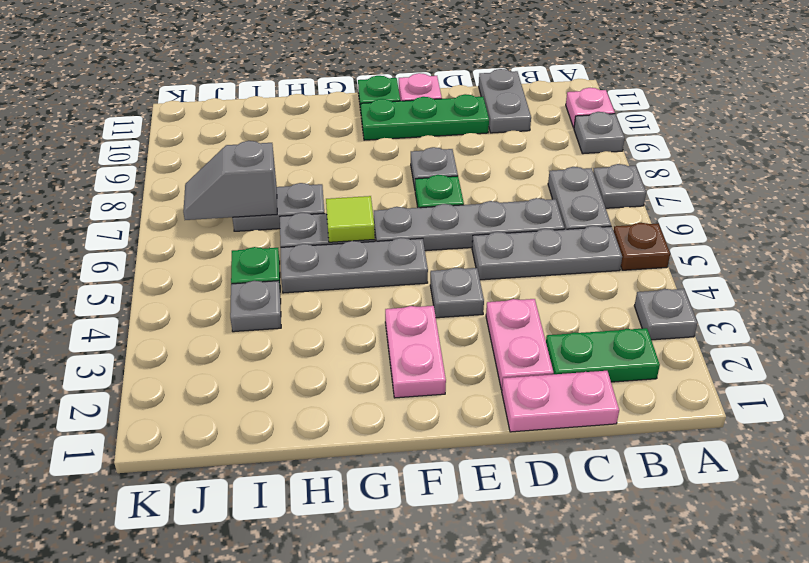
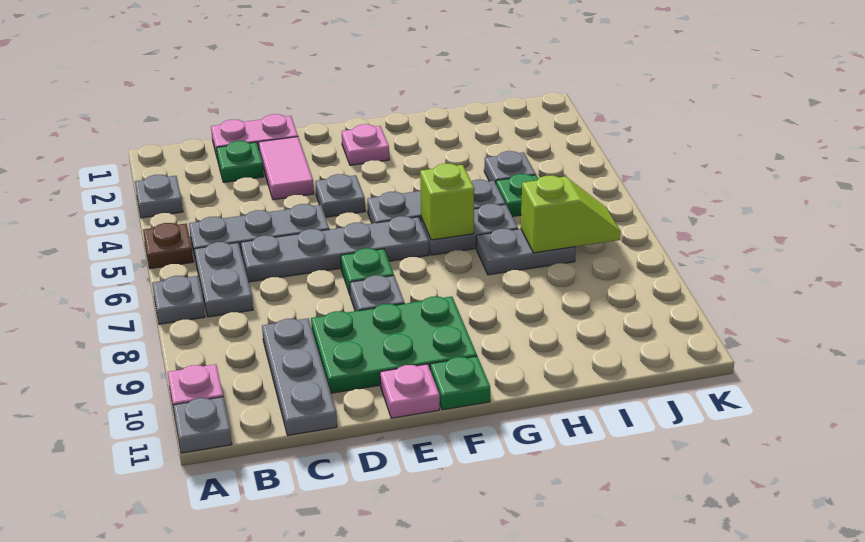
grey 1x1 plate [574,112,625,154] -> grey 1x1 plate moved to [173,397,232,453]
green 1x2 plate [546,328,660,382] -> green 1x1 plate [216,141,264,182]
grey 1x2 plate [479,69,531,133] -> grey 1x3 plate [262,318,337,435]
pink 1x2 plate [486,299,554,390] -> pink 1x2 tile [259,137,314,200]
green 1x3 plate [361,94,489,140] -> green 2x3 plate [311,296,477,393]
pink 1x2 plate [385,306,446,398] -> pink 1x1 plate [342,124,389,165]
lime 1x1 tile [326,196,375,242] -> lime 1x1 brick [420,164,474,240]
grey 1x2 slope [183,141,277,220] -> lime 1x2 slope [521,176,621,253]

